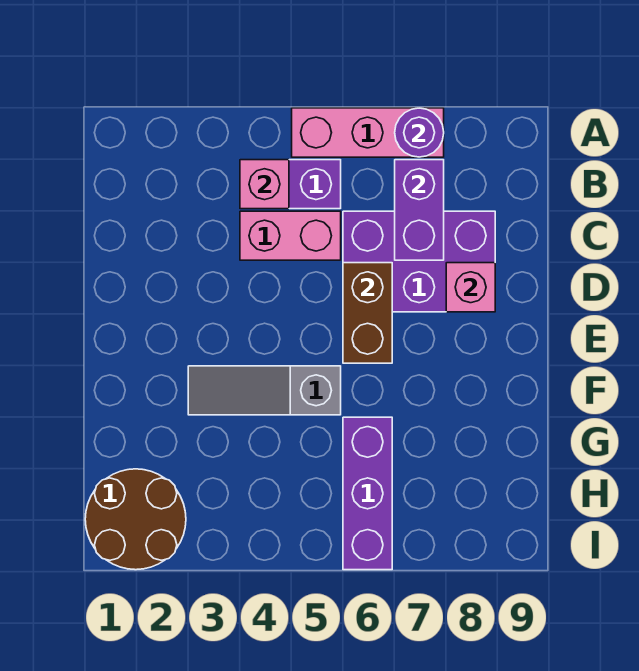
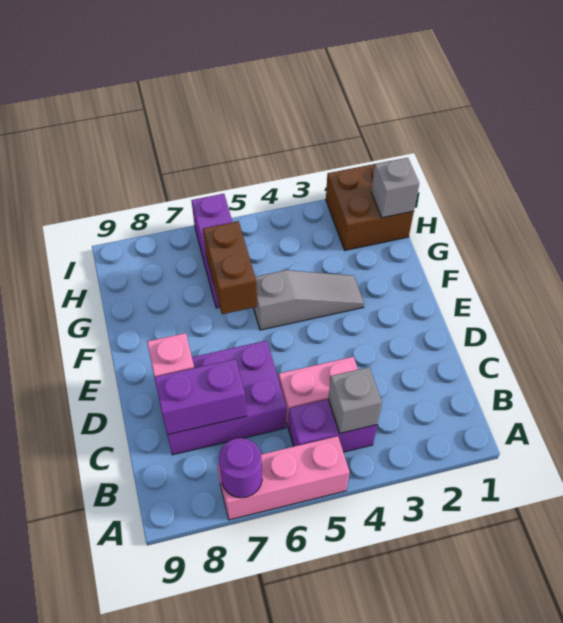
pink 1x1 brick [240,160,289,209] -> grey 1x1 brick [328,367,382,433]
purple 1x2 brick [395,160,444,260] -> purple 1x2 brick turned to [154,359,247,435]
brown 1x2 brick [343,263,392,363] -> brown 1x2 brick moved to [203,221,257,314]
brown 2x2 round brick [85,469,186,570] -> brown 2x2 brick [326,164,414,250]
none -> grey 1x1 brick [371,158,419,218]

